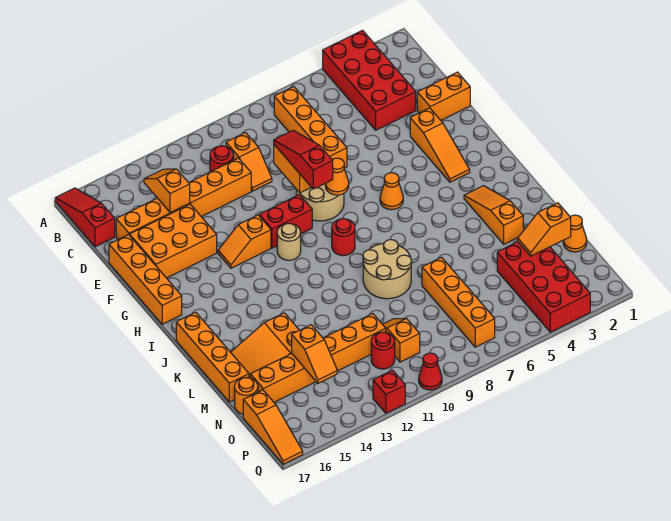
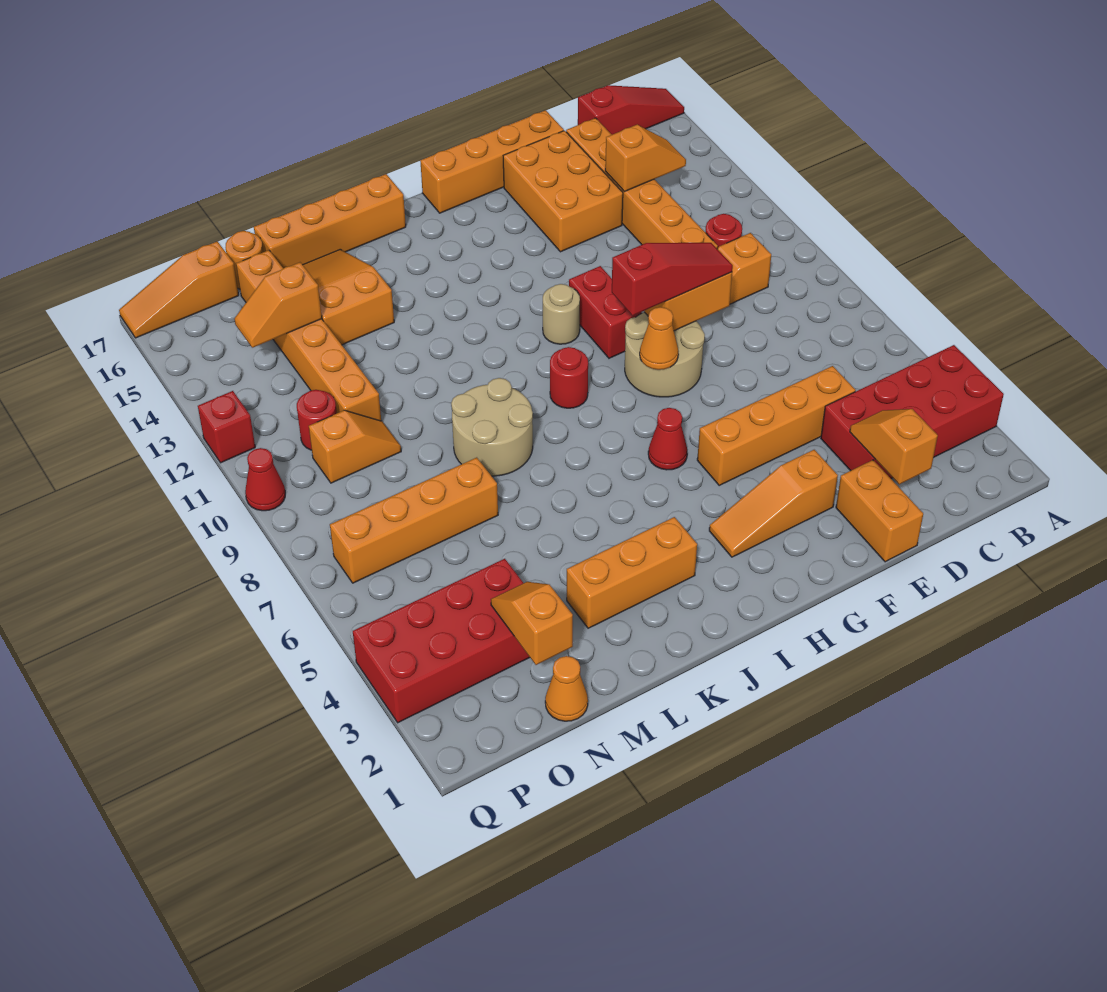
orange 1x4 brick [274,87,347,168] -> orange 1x4 brick moved to [697,366,856,485]
orange 1x2 slope [218,215,271,268] -> orange 1x2 slope moved to [850,409,938,484]
orange 1x1 cone [380,173,403,210] -> red 1x1 cone [648,408,687,470]
orange 1x3 slope [464,186,523,244] -> orange 1x3 brick [567,517,697,628]

